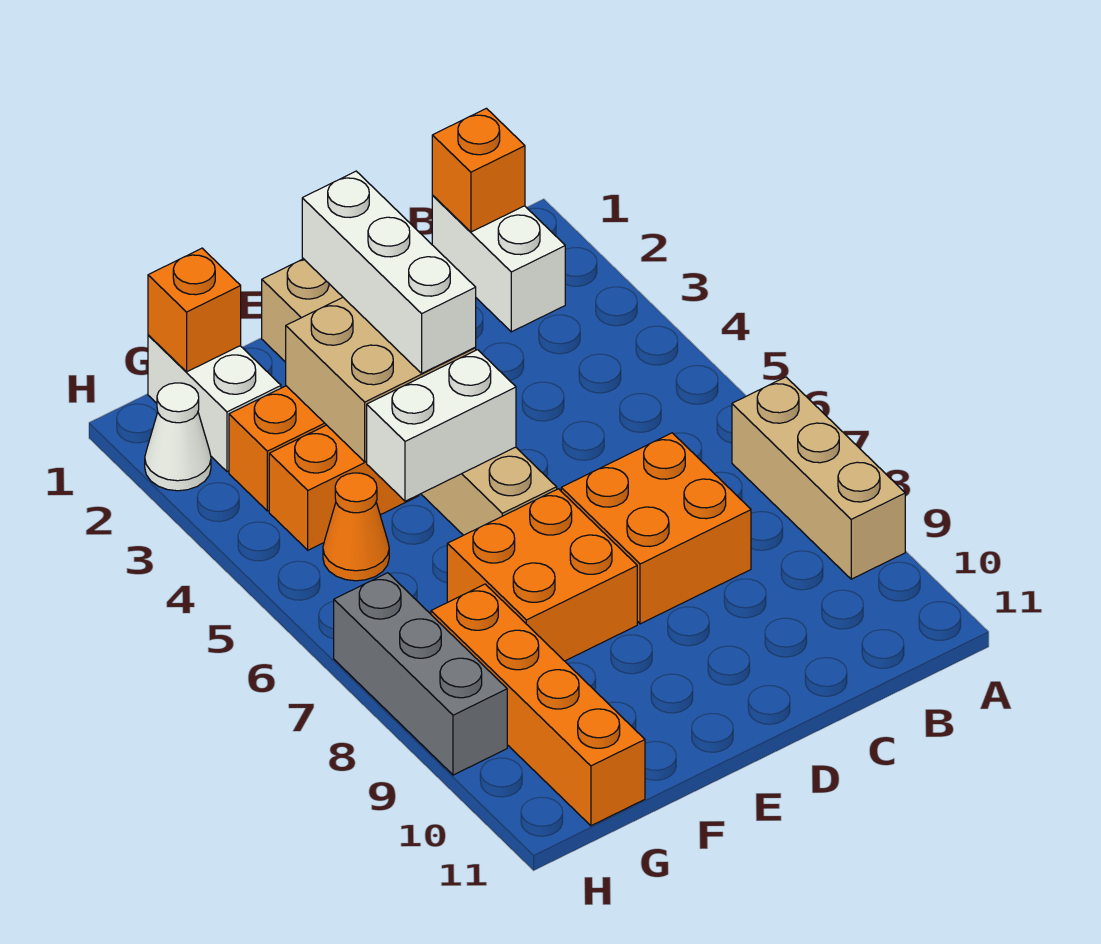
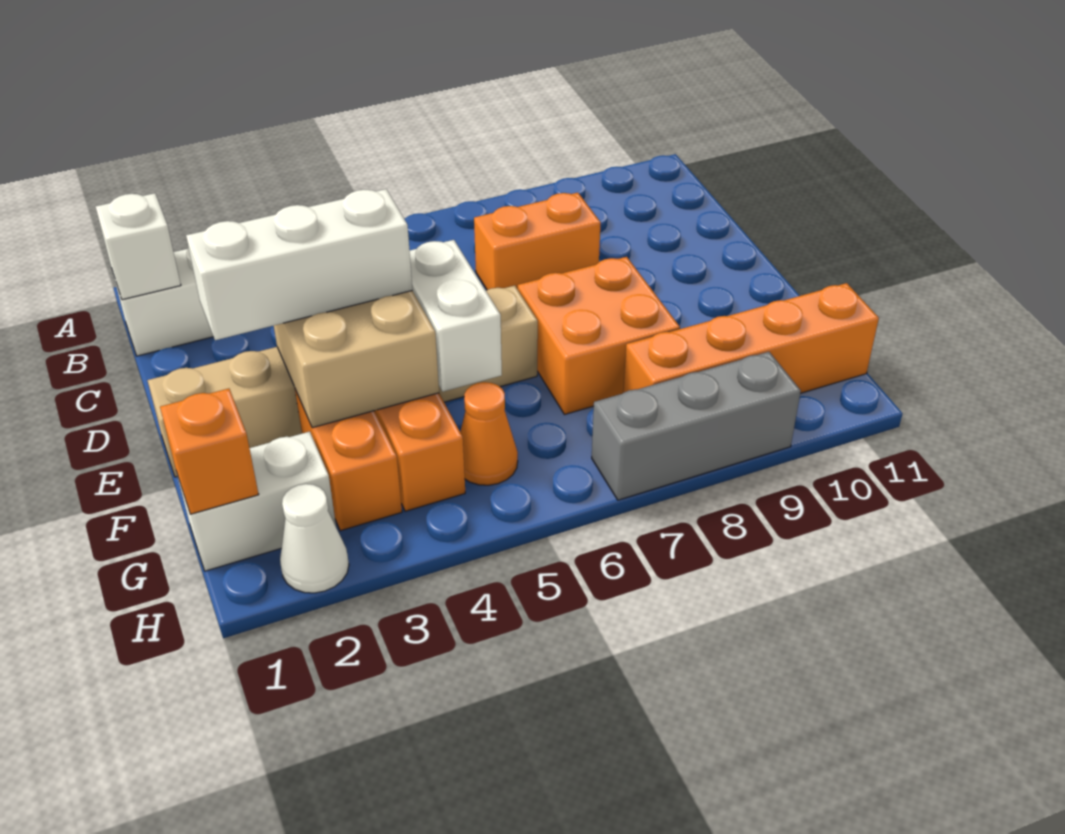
tan 1x3 brick [732,377,905,579] -> none
orange 1x1 brick [432,108,525,232] -> white 1x1 brick [96,193,181,300]
orange 2x2 brick [561,433,751,624] -> orange 1x2 brick [474,193,601,290]

